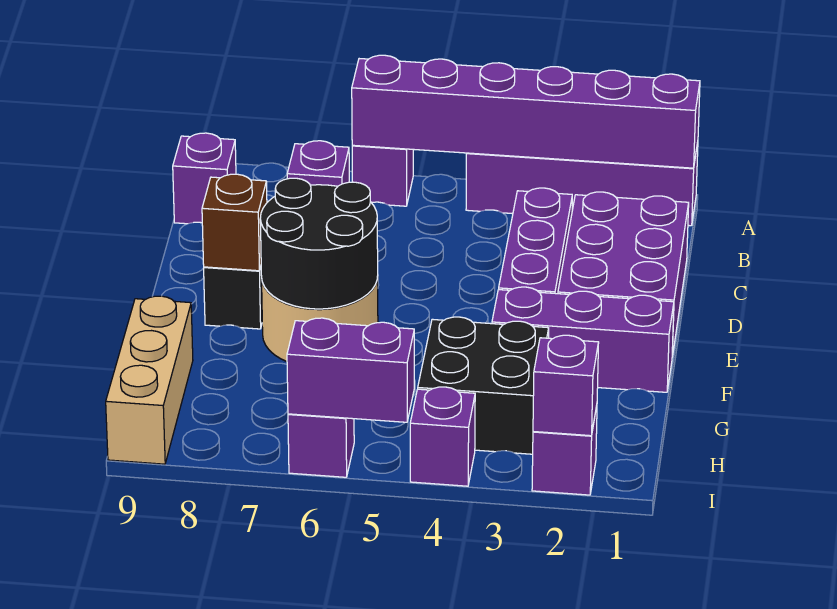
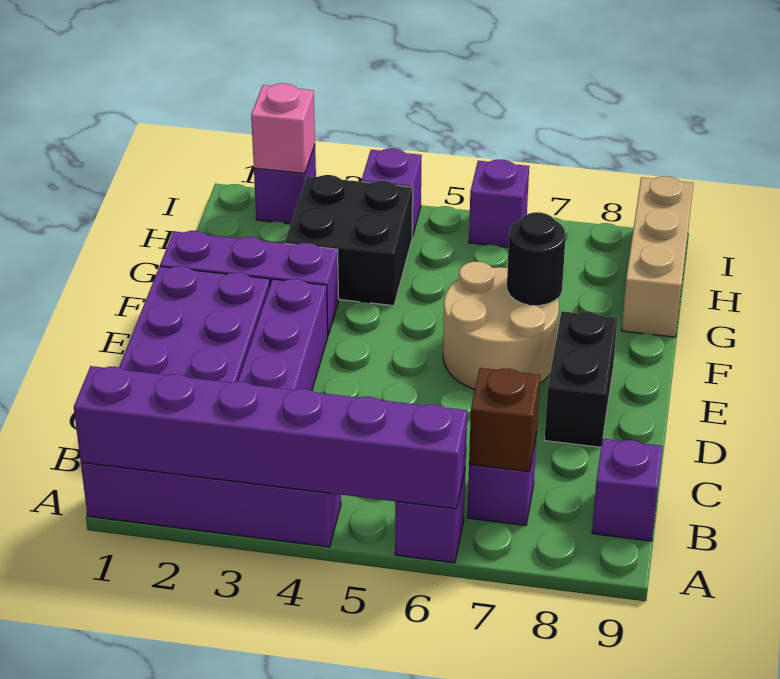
black 2x2 round brick [260,178,378,309] -> black 1x1 round brick [507,212,566,306]
brown 1x1 brick [202,174,267,271] -> brown 1x1 brick moved to [469,368,540,472]
purple 1x1 brick [533,335,599,436] -> pink 1x1 brick [251,83,315,174]
purple 1x2 brick [287,318,414,422] -> none

